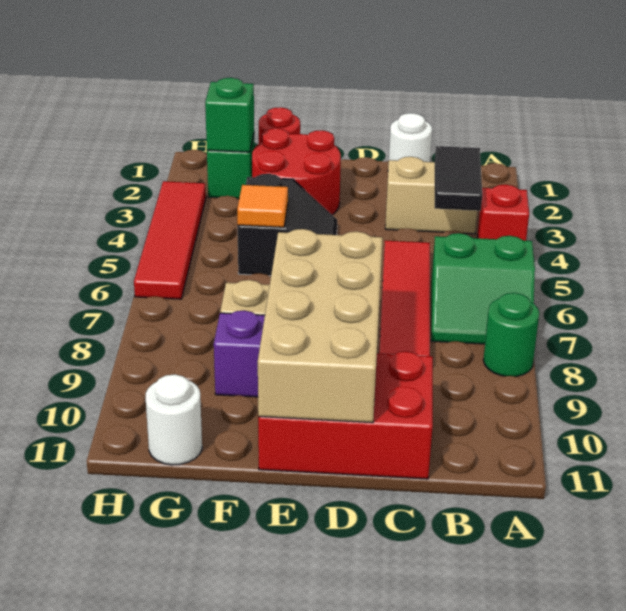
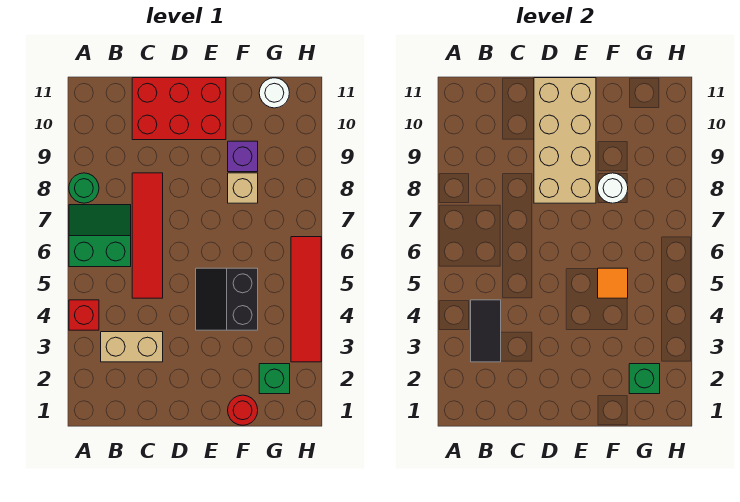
white 1x1 round brick [388,113,432,164] -> white 1x1 round brick moved to [598,173,628,203]
red 2x2 round brick [252,128,341,215] -> none

